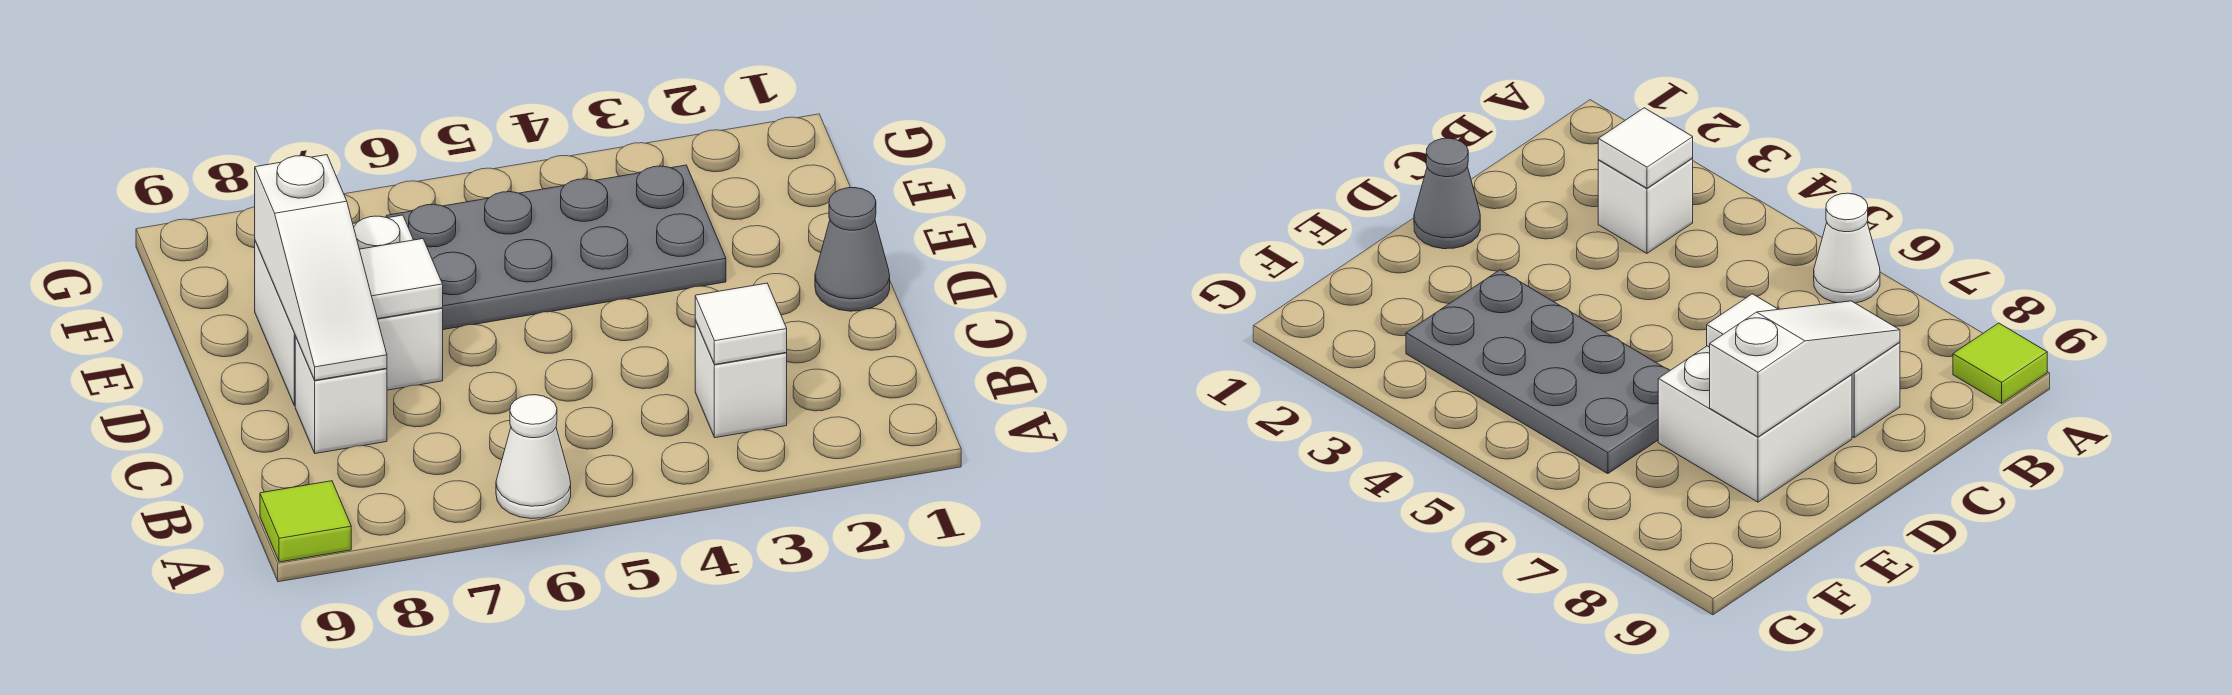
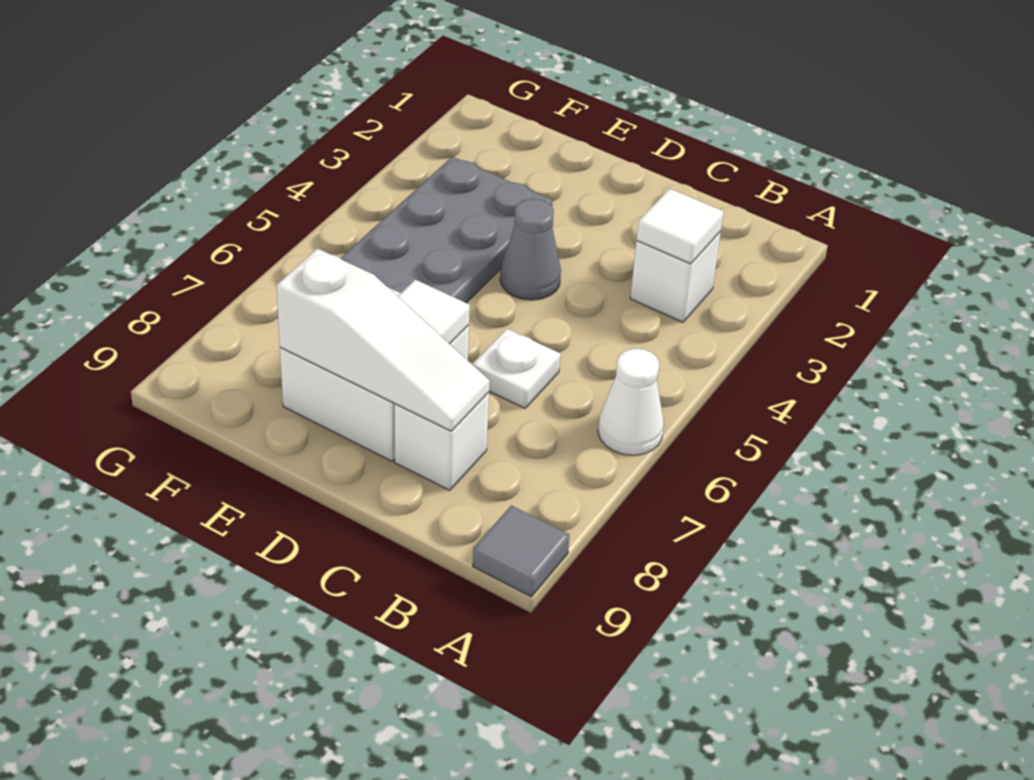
lime 1x1 tile [260,481,351,562] -> grey 1x1 tile [473,505,570,597]
none -> white 1x1 plate [472,329,560,408]
grey 1x1 cone [815,188,890,311] -> grey 1x1 cone moved to [500,199,561,300]

